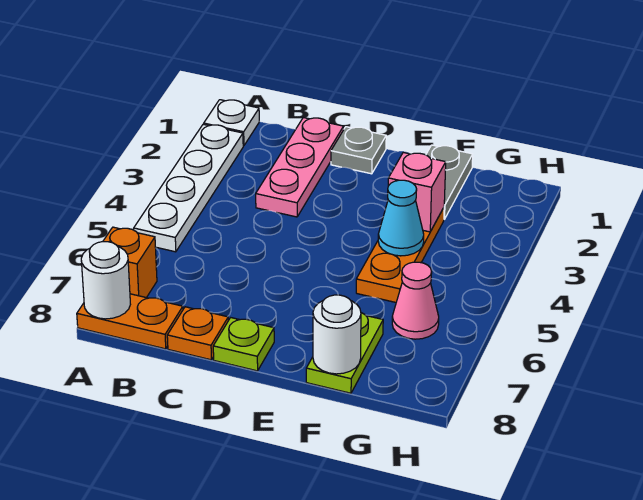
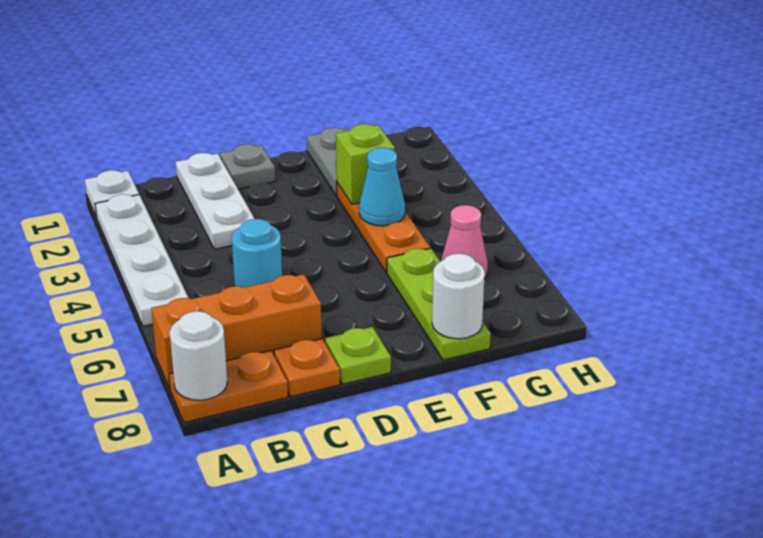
orange 1x1 brick [103,227,157,298] -> orange 1x3 brick [151,274,322,389]
pink 1x3 plate [256,118,344,217] -> white 1x3 plate [176,153,255,249]
none -> cyan 1x1 round brick [232,219,282,287]
pink 1x1 brick [388,153,446,232] -> lime 1x1 brick [336,124,395,204]
lime 1x2 plate [306,313,383,393] -> lime 1x3 plate [387,248,491,360]

